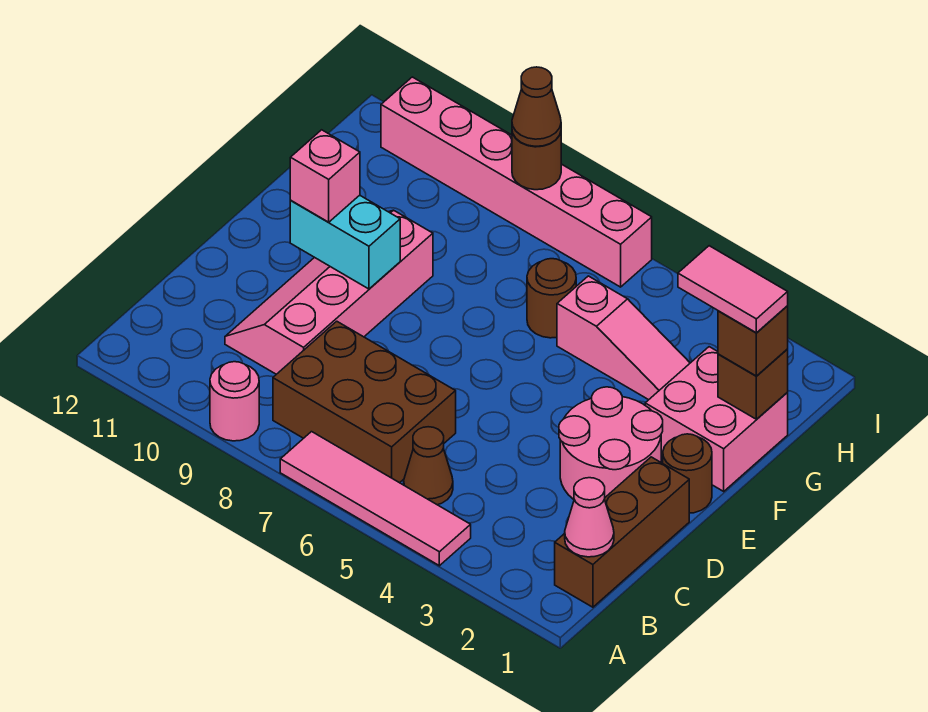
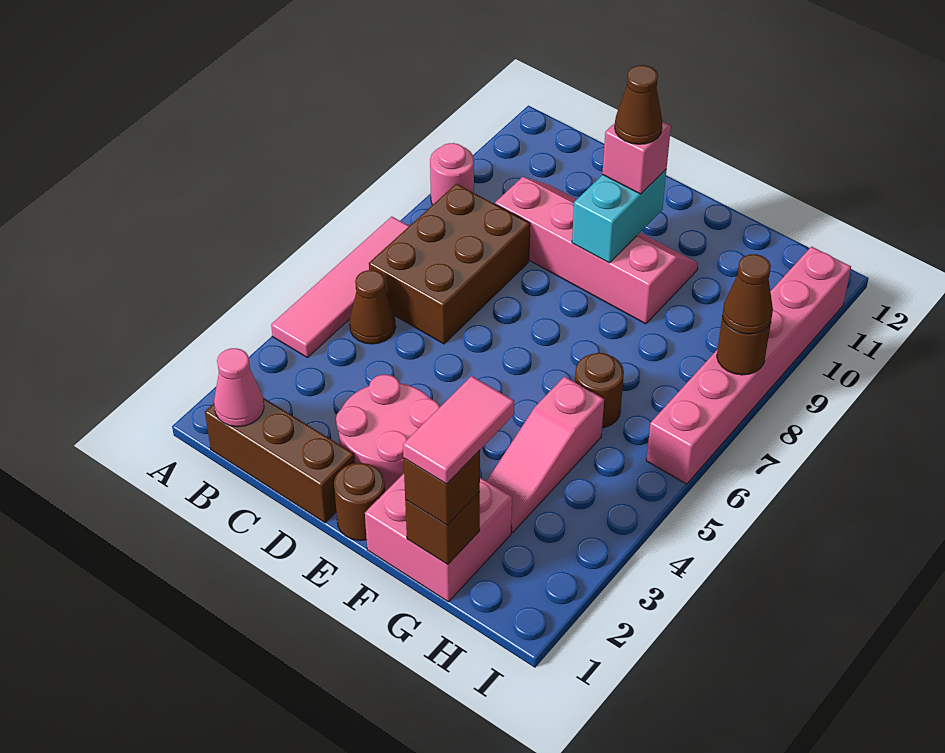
none -> brown 1x1 cone [615,65,663,144]

